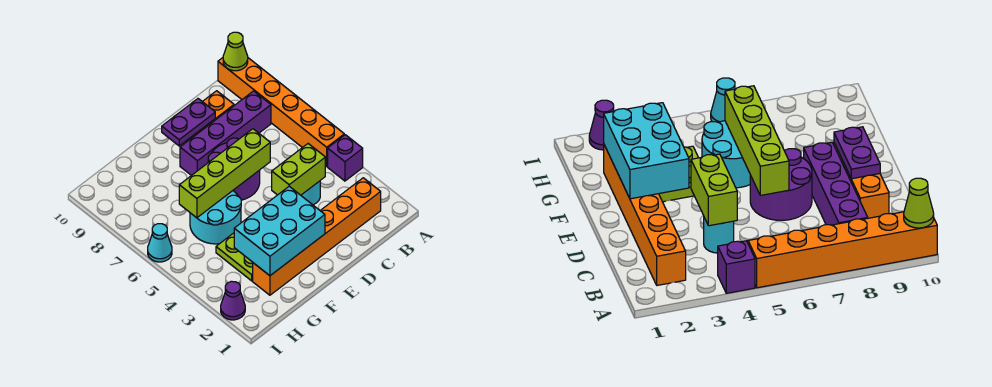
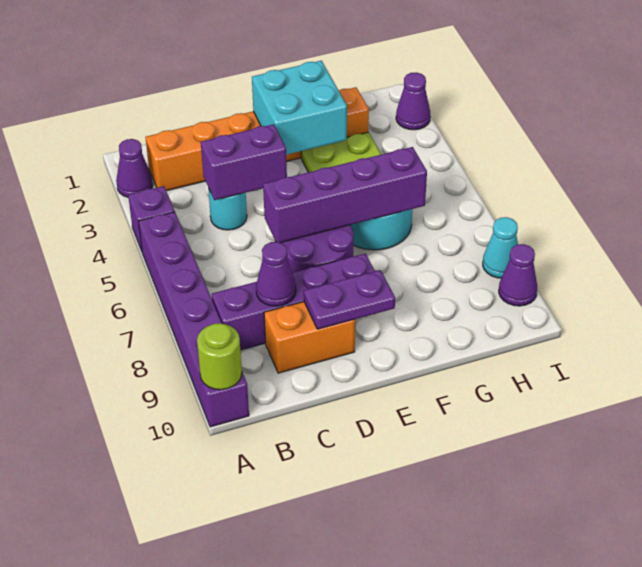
none -> purple 1x1 cone [116,139,153,197]
orange 1x6 brick [218,58,344,166] -> purple 1x6 brick [139,212,249,427]
lime 1x1 cone [223,32,248,71] -> lime 1x1 round brick [197,323,242,390]
lime 1x2 brick [272,144,325,195] -> purple 1x2 brick [201,124,287,200]
none -> purple 1x1 cone [256,242,296,306]
lime 1x4 brick [179,129,270,218] -> purple 1x4 brick [263,147,427,243]
cyan 2x3 brick [234,186,325,276] -> cyan 2x2 brick [252,61,347,155]
cyan 1x1 cone [148,224,172,262] -> cyan 1x1 cone moved to [483,217,518,278]
none -> purple 1x1 cone [499,244,537,306]

